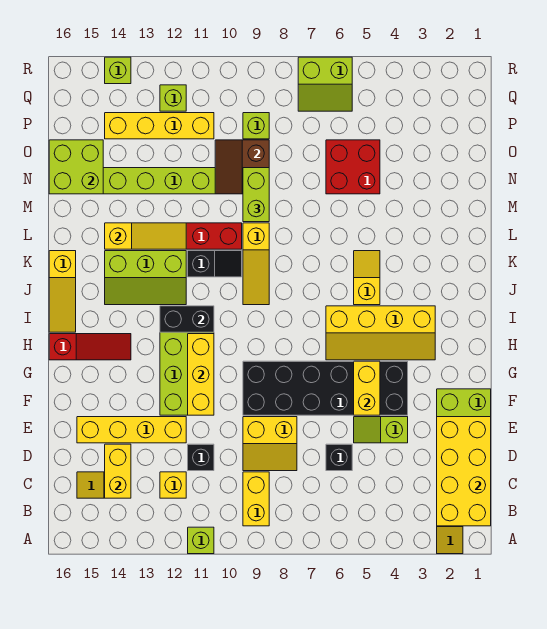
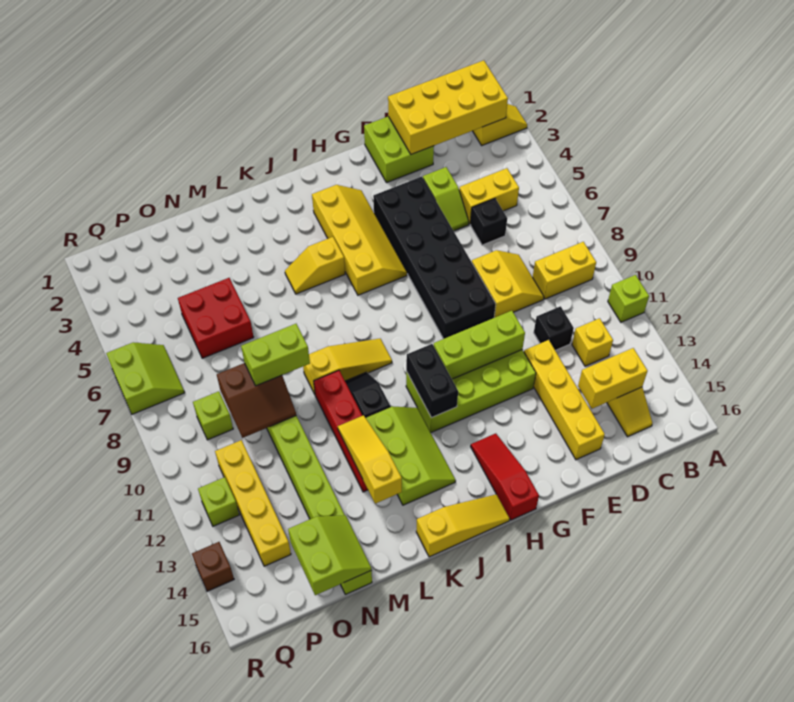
yellow 1x2 brick [354,361,380,415] -> yellow 1x2 brick moved to [459,168,519,224]
yellow 1x3 brick [188,334,214,415] -> lime 1x3 brick [433,311,525,379]
lime 2x2 brick [49,140,103,194] -> lime 2x2 slope [288,515,372,595]
lime 1x1 brick [105,57,131,84] -> brown 1x1 brick [192,542,234,591]

